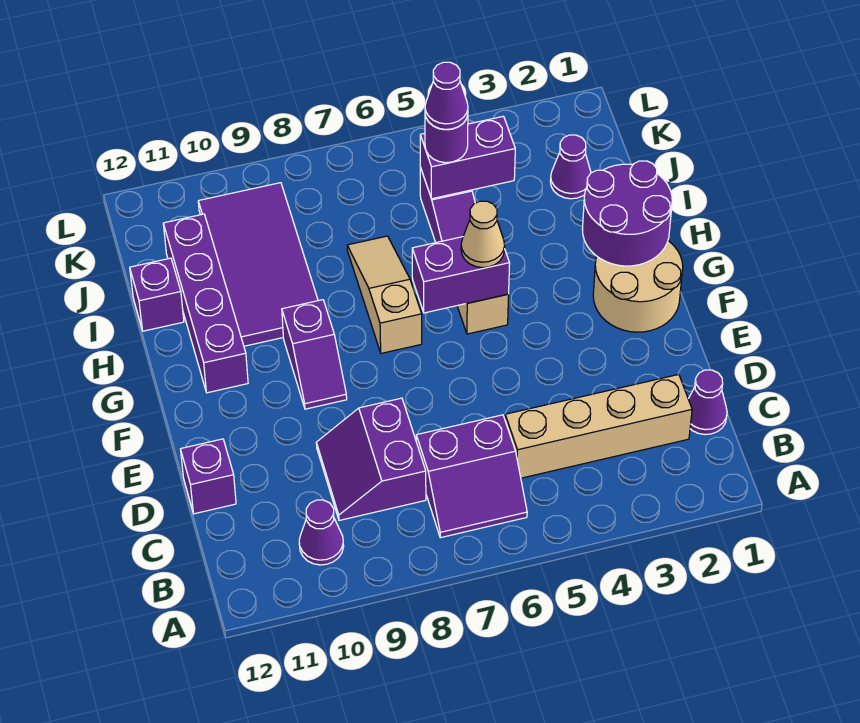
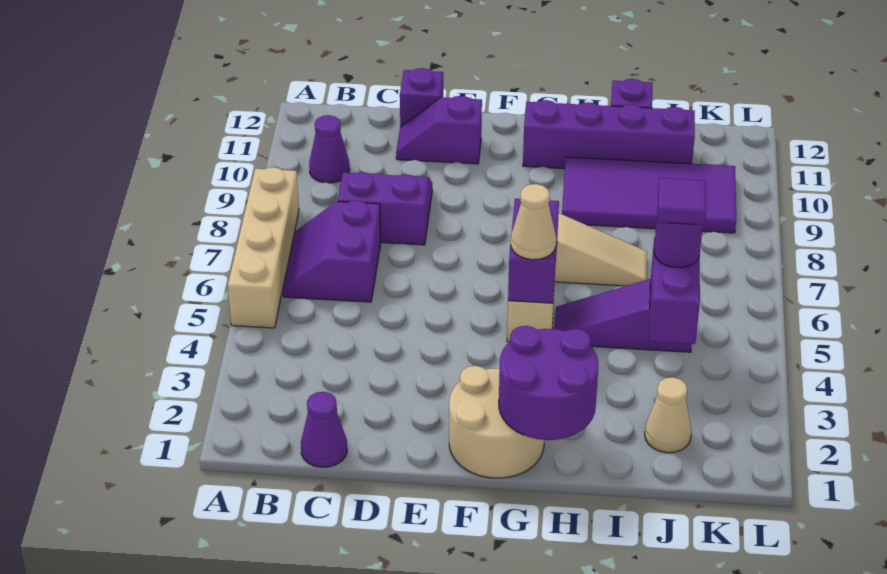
tan 1x4 brick [505,374,692,478] -> tan 1x4 brick moved to [228,167,299,328]
purple 1x2 slope [282,300,347,409] -> purple 1x2 slope moved to [396,96,482,164]
purple 1x1 cone [550,135,591,199] -> tan 1x1 cone [645,377,692,453]
purple 1x1 cone [425,62,468,129] -> purple 1x1 tile [658,178,706,225]

